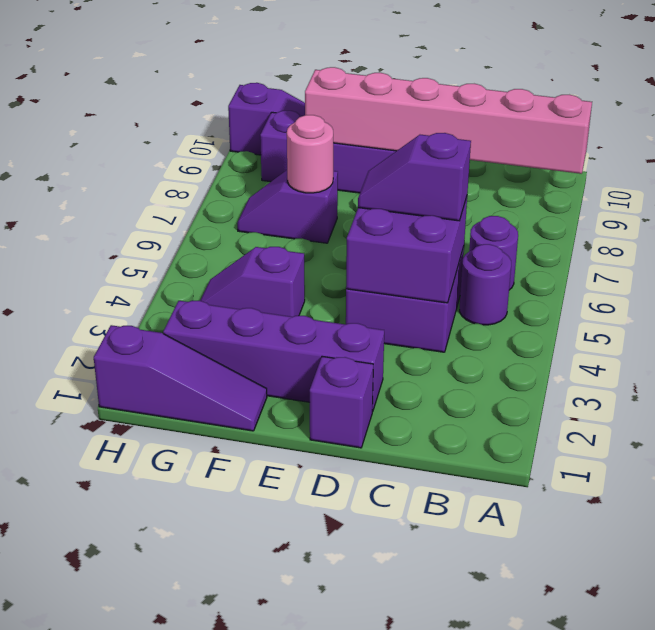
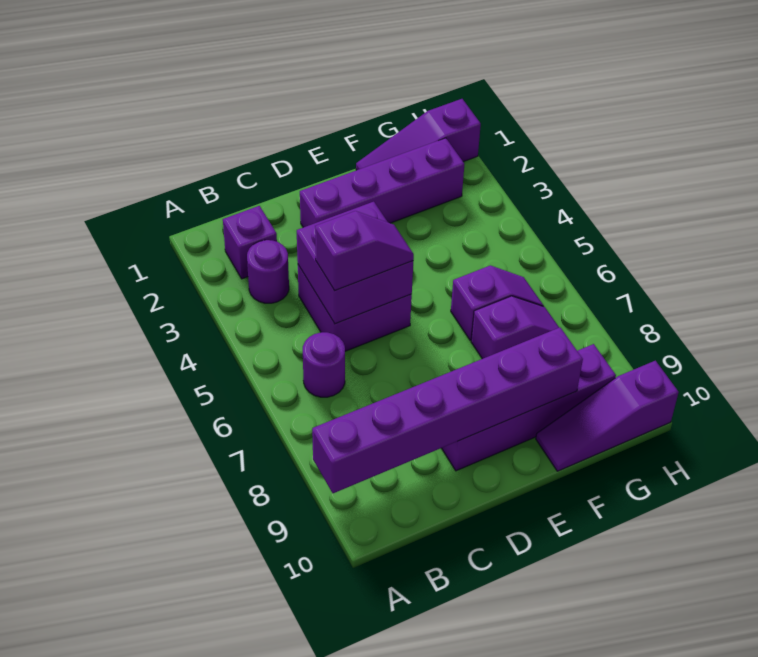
pink 1x6 brick [305,67,592,174] -> purple 1x6 brick [312,328,583,493]
purple 1x1 round brick [460,244,511,325] -> purple 1x1 round brick moved to [247,240,289,303]
purple 1x1 brick [310,356,373,448] -> purple 1x1 brick moved to [223,206,277,279]
purple 1x2 slope [200,247,305,317] -> purple 1x2 slope moved to [451,265,544,340]
pink 1x1 round brick [287,115,333,193] -> none

